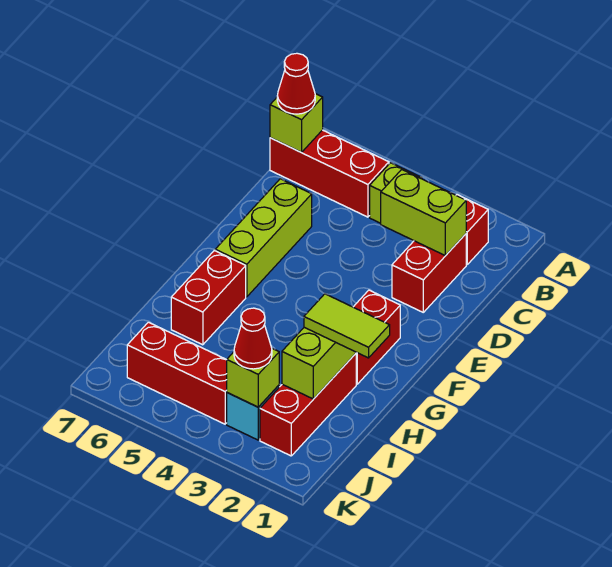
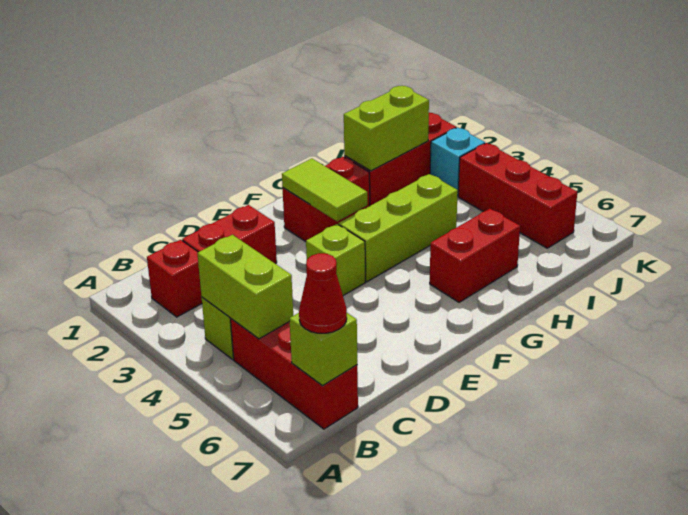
lime 1x2 brick [381,169,466,256] -> lime 1x2 brick moved to [197,235,293,339]
lime 1x3 brick [215,179,312,297] -> lime 1x3 brick moved to [339,174,458,282]
lime 1x2 tile [304,294,390,358] -> lime 1x2 tile moved to [282,159,367,221]
lime 1x1 brick [227,349,279,407] -> lime 1x1 brick moved to [306,224,365,296]
red 1x1 cone [234,308,272,369] -> none

